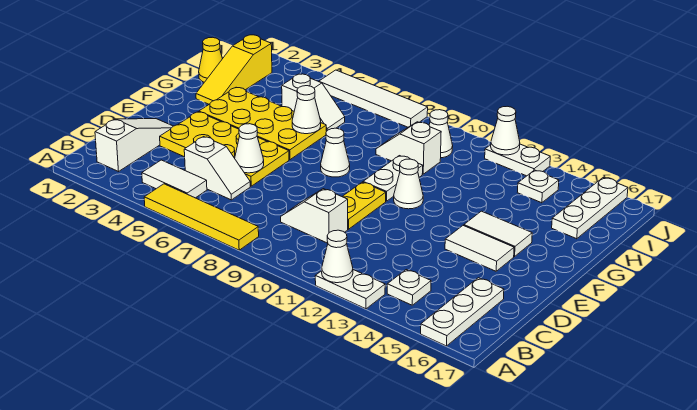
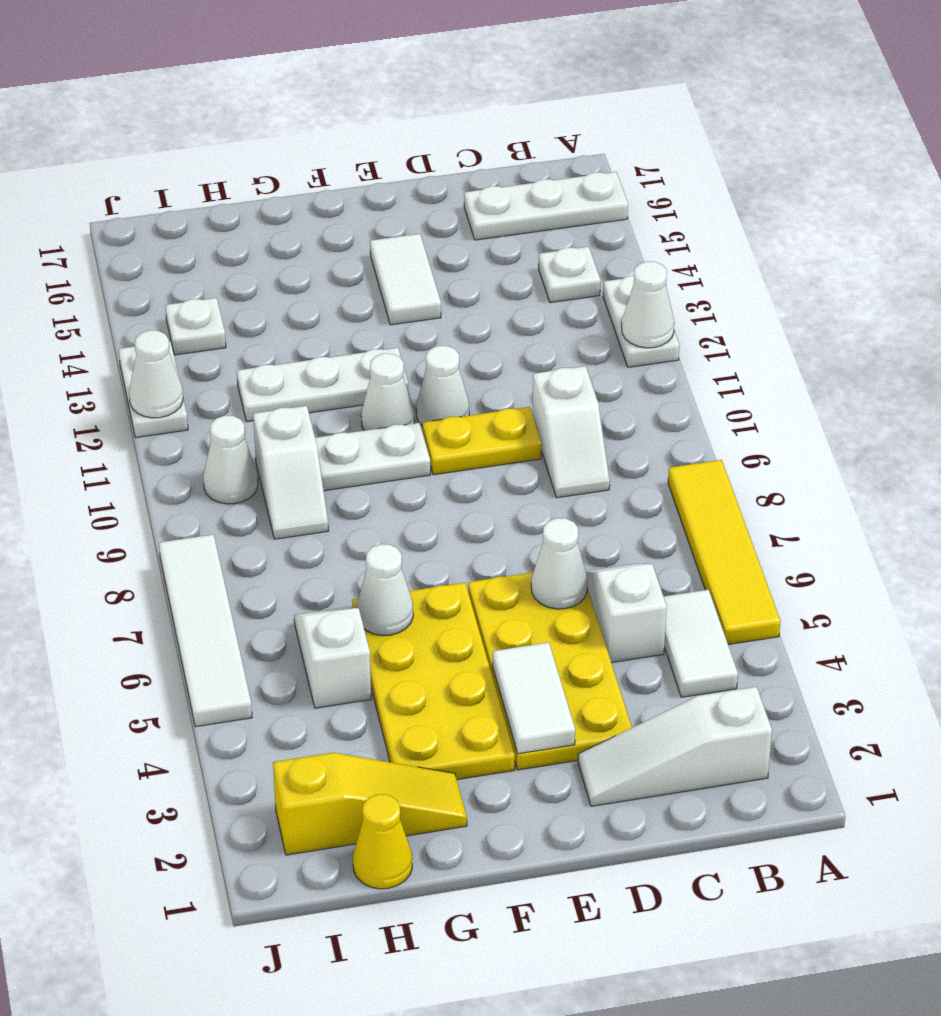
white 1x1 cone [321,128,350,177] -> white 1x1 cone moved to [416,346,469,425]
white 1x2 tile [464,211,532,257] -> white 1x2 tile moved to [493,642,575,754]
white 1x3 plate [552,178,628,239] -> white 1x3 plate moved to [237,348,408,422]

